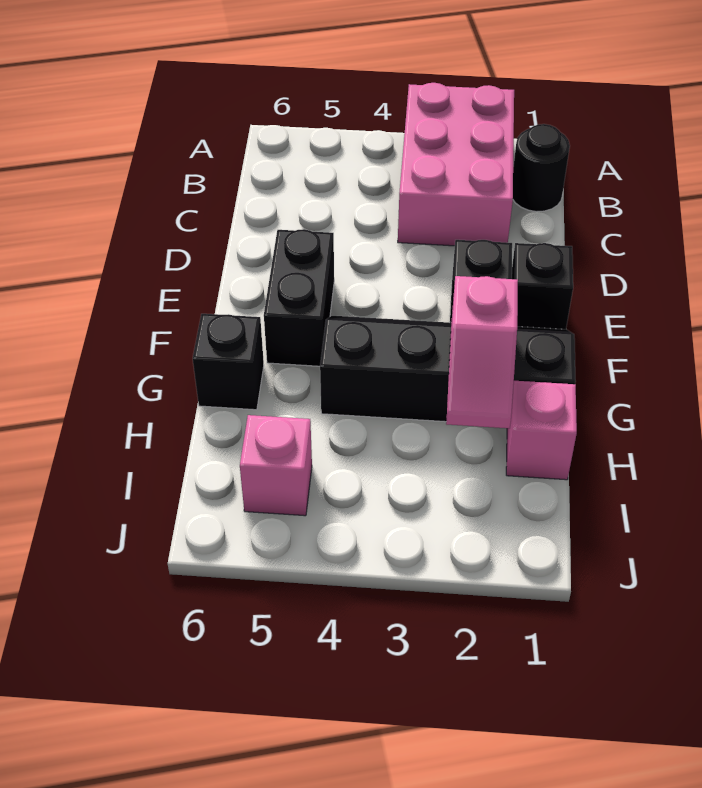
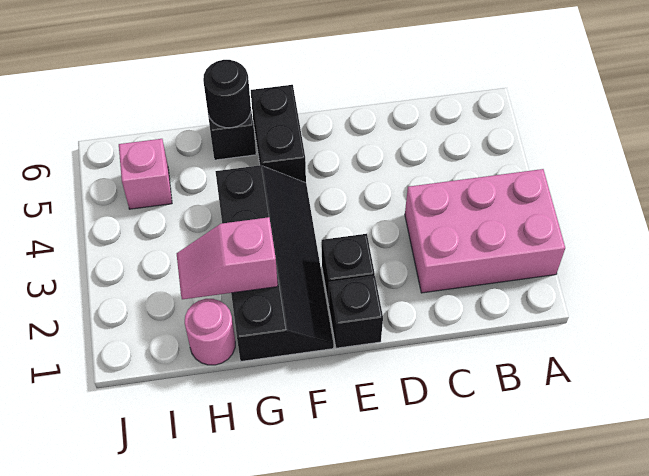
black 1x1 round brick [513,124,570,212] -> black 1x1 round brick moved to [203,60,251,128]
black 1x2 brick [264,229,334,366] -> black 1x2 brick turned to [251,85,306,183]
pink 1x1 brick [506,381,577,480] -> pink 1x1 round brick [185,299,235,365]

